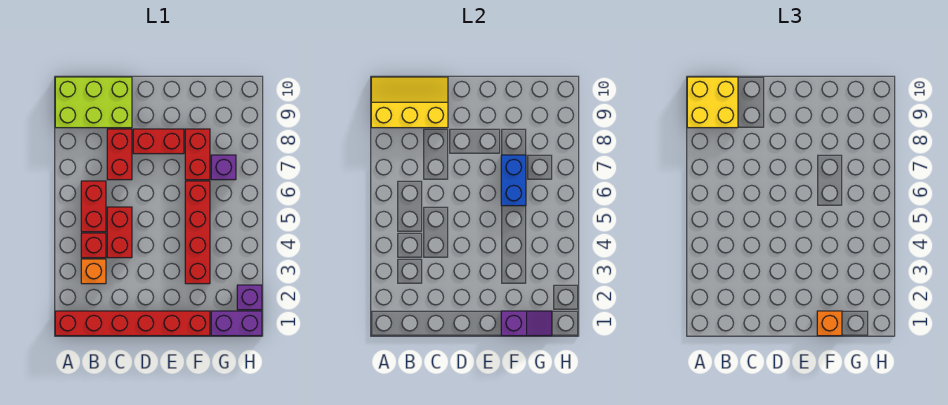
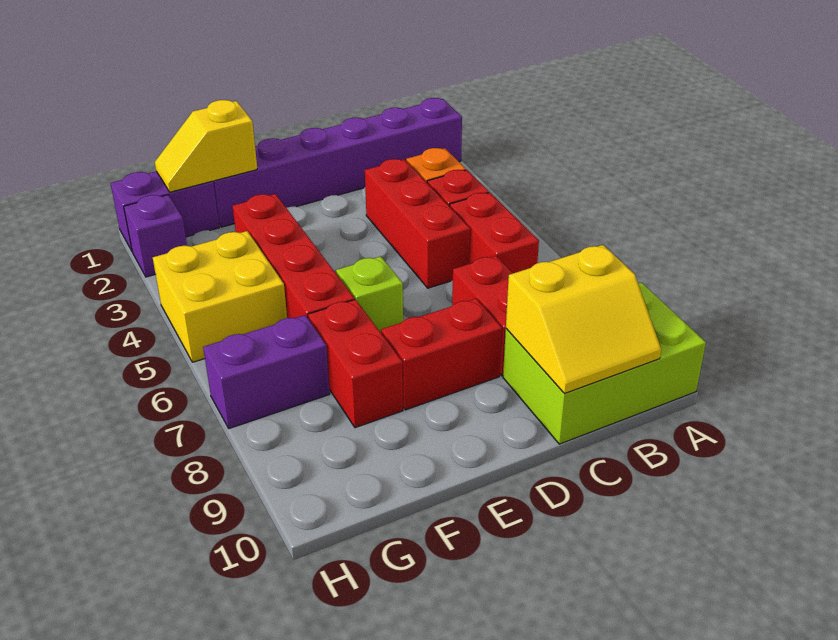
red 1x6 brick [55,311,210,336] -> purple 1x6 brick [213,98,462,227]
yellow 2x3 slope [371,77,448,128] -> yellow 2x2 slope [506,245,661,394]
yellow 2x2 brick [687,77,738,128] -> yellow 2x2 brick moved to [153,231,287,362]
red 1x2 brick [107,207,132,258] -> red 1x3 brick [365,159,470,288]
none -> lime 1x1 brick [336,256,403,332]
purple 1x2 slope [501,311,552,336] -> yellow 1x2 slope [155,100,257,192]
orange 1x1 brick [817,311,842,336] -> none
blue 1x2 brick [501,155,526,206] -> none
purple 1x1 brick [211,155,236,180] -> purple 1x2 brick [203,315,330,428]

